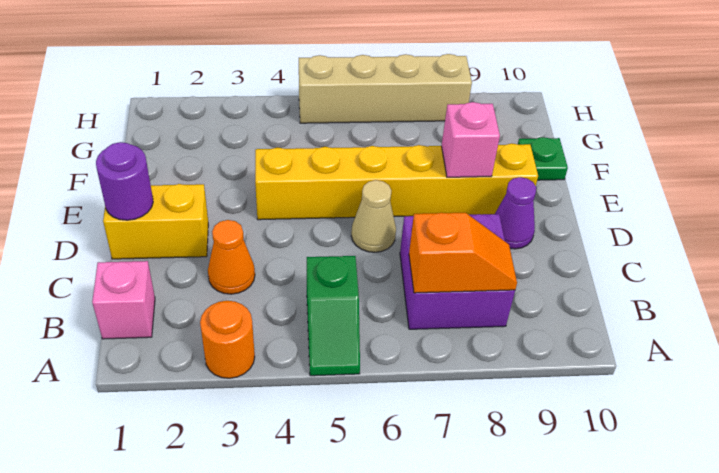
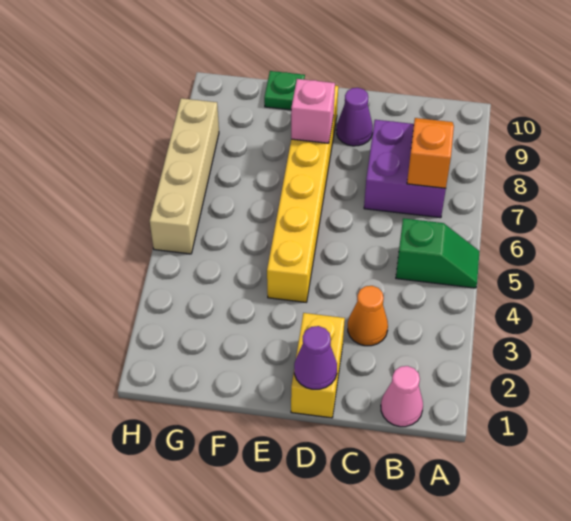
orange 1x1 round brick [200,301,255,378] -> none
pink 1x1 brick [92,261,155,339] -> pink 1x1 cone [381,366,423,427]
purple 1x1 round brick [96,142,153,220] -> purple 1x1 cone [294,326,337,389]
tan 1x1 cone [351,180,396,252] -> none

